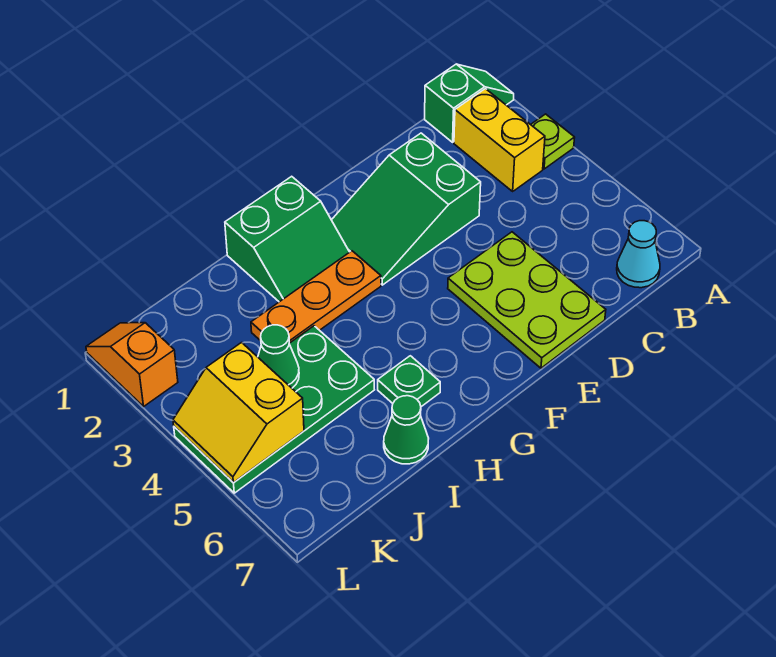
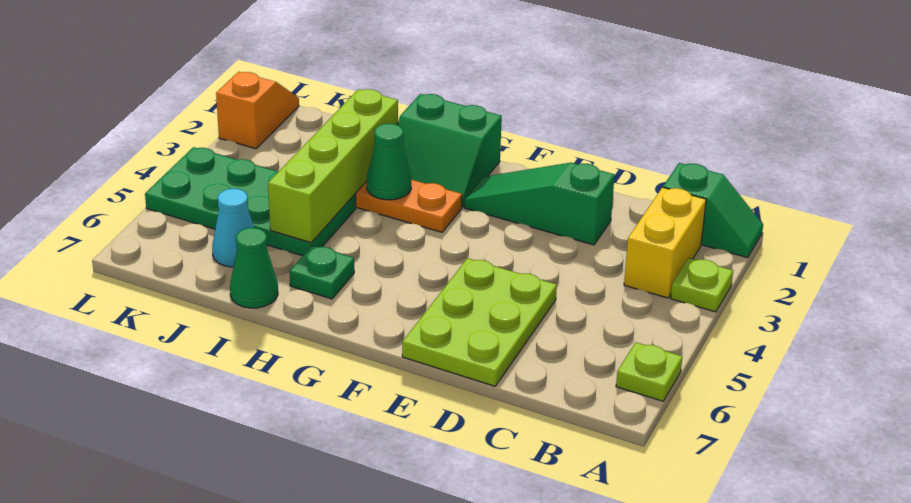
none -> lime 1x1 plate [616,342,682,401]
cyan 1x1 cone [617,221,660,288] -> cyan 1x1 cone moved to [212,189,254,267]
green 2x3 slope [332,133,481,285] -> green 1x3 slope [465,163,615,245]
none -> lime 1x4 brick [268,89,398,243]
green 1x1 cone [258,325,299,388] -> green 1x1 cone moved to [367,124,411,200]
yellow 2x2 slope [173,343,304,483] -> none

